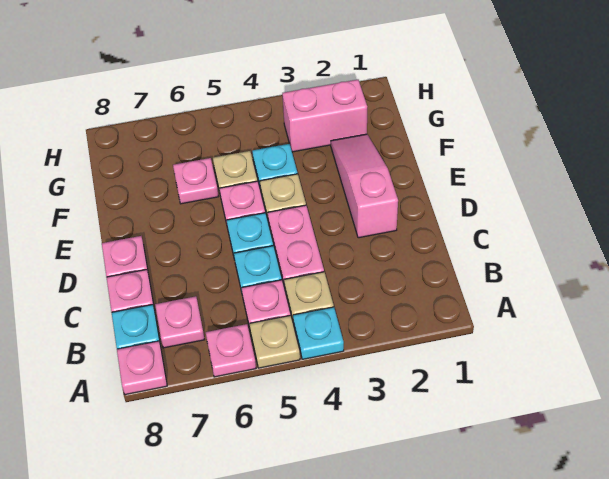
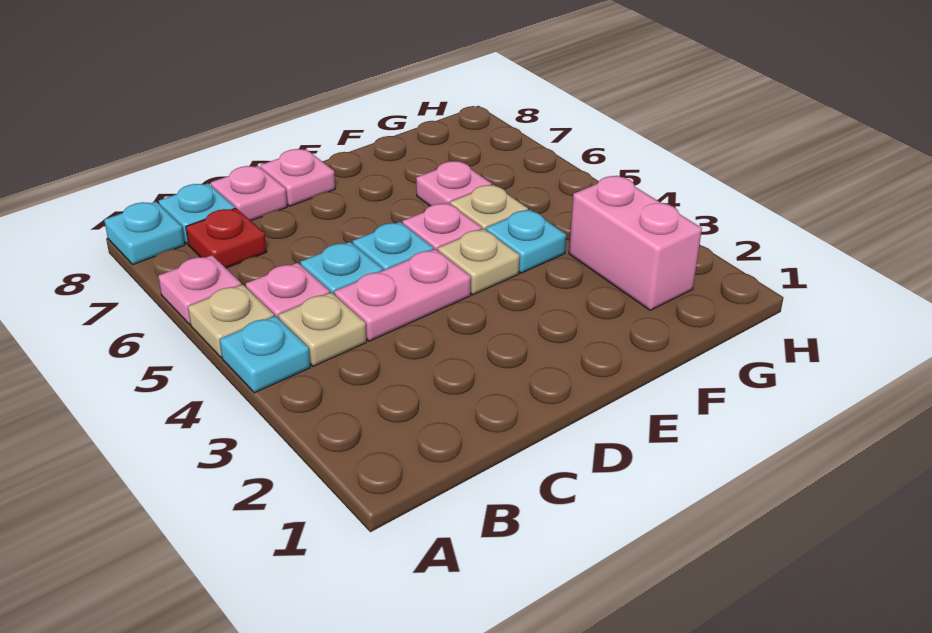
pink 1x1 plate [117,341,167,395] -> cyan 1x1 plate [104,202,185,264]
pink 1x1 plate [155,296,205,348] -> red 1x1 plate [186,208,267,268]
pink 1x3 slope [331,134,398,238] -> none

